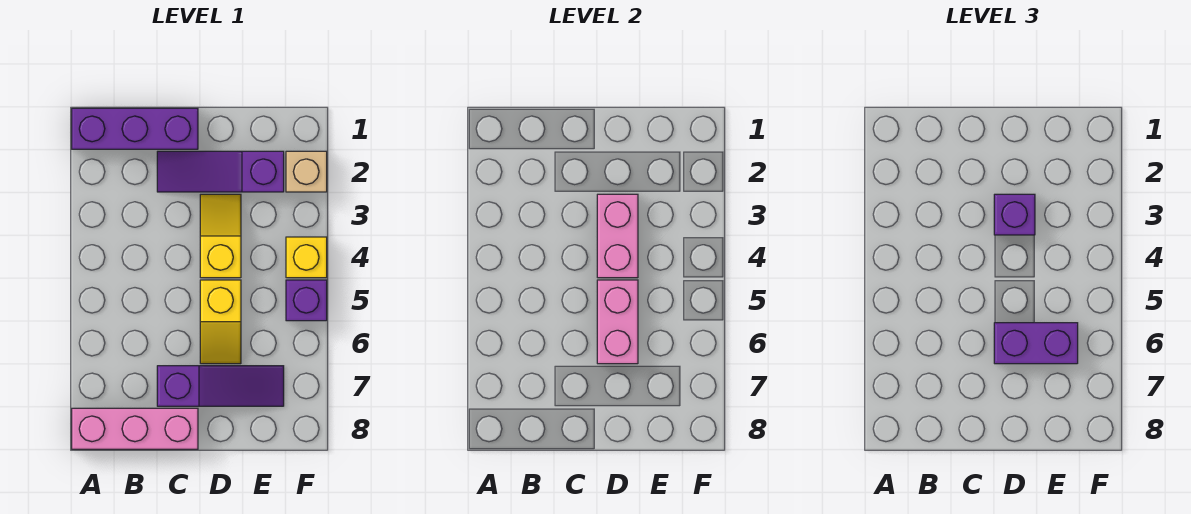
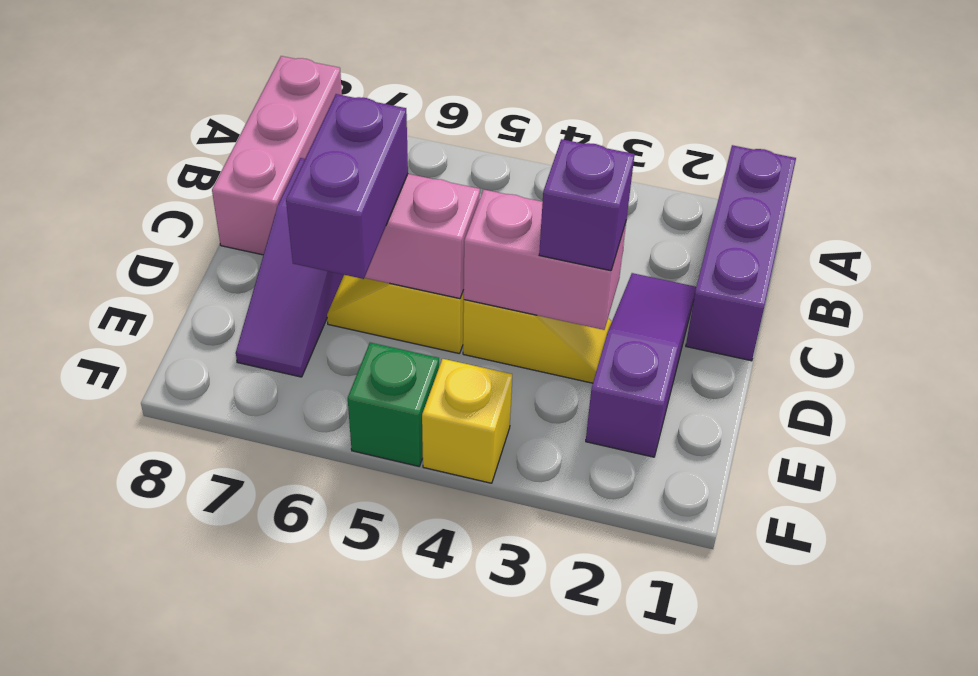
tan 1x1 brick [286,151,327,192] -> none
purple 1x1 brick [286,280,327,321] -> green 1x1 brick [348,343,439,466]

